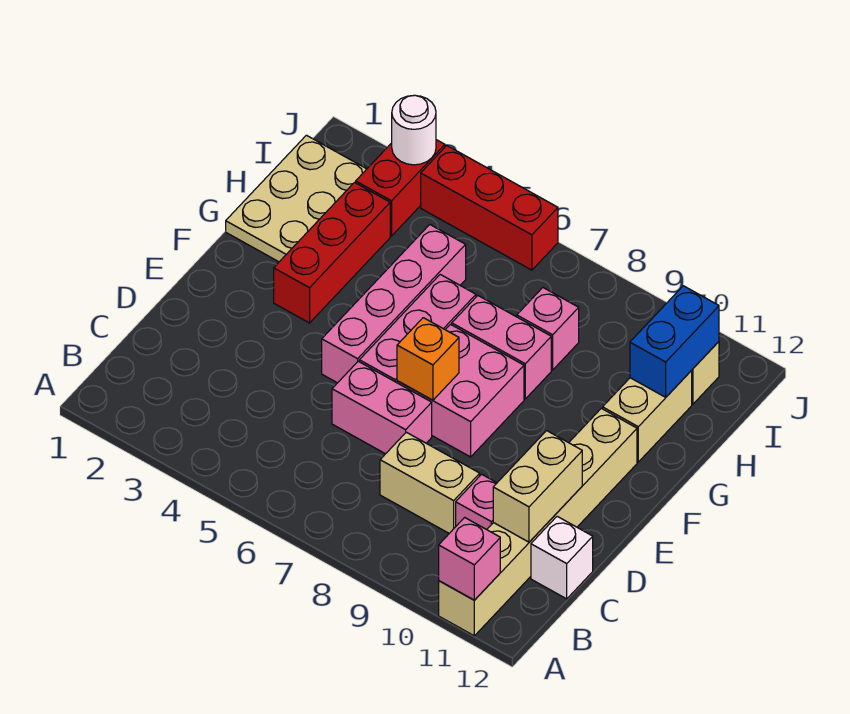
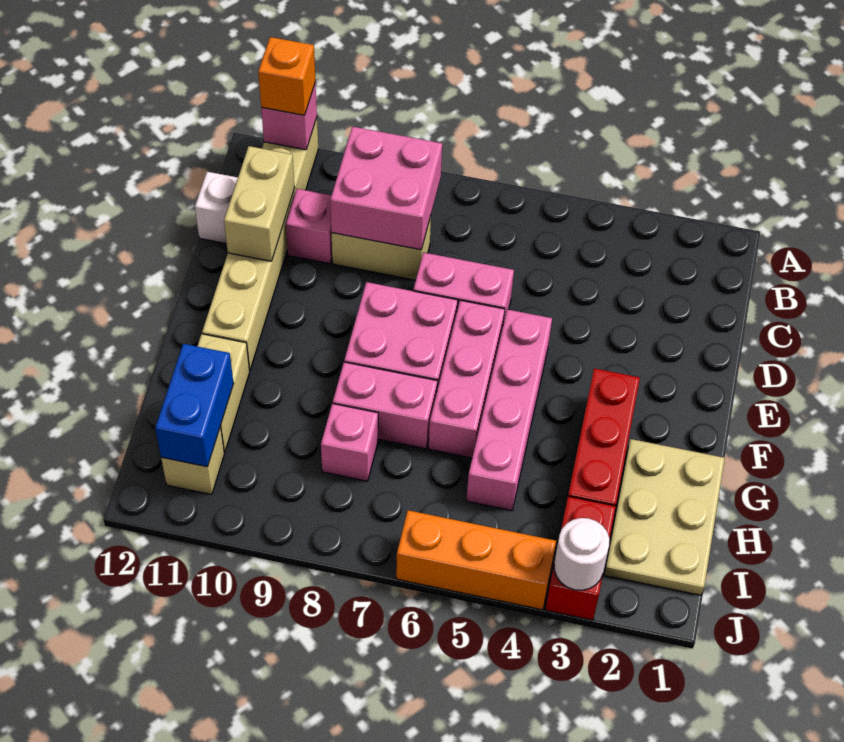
none -> pink 2x2 brick [330,127,442,250]
orange 1x1 brick [397,318,459,400] -> orange 1x1 brick moved to [258,37,315,115]
red 1x3 brick [421,146,558,270] -> orange 1x3 brick [396,510,556,610]

